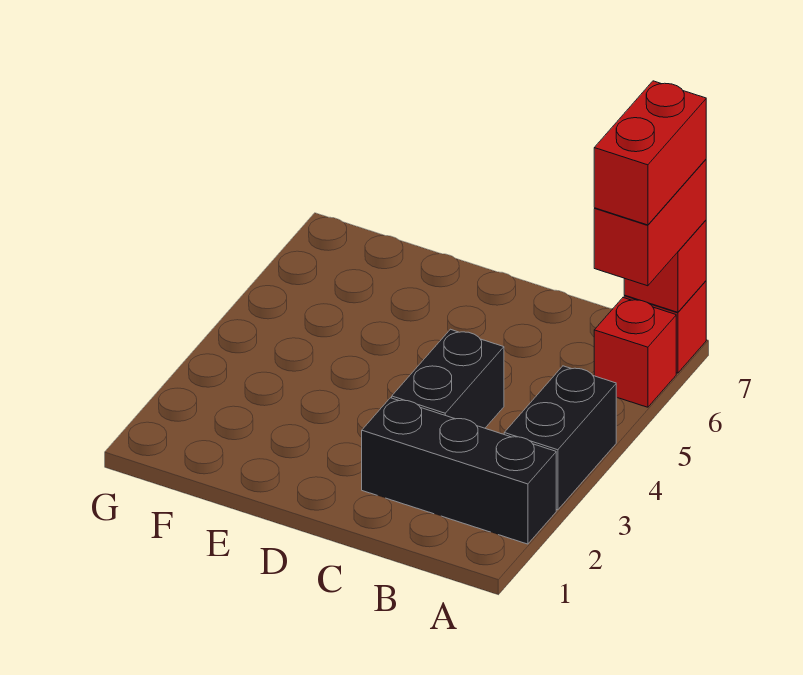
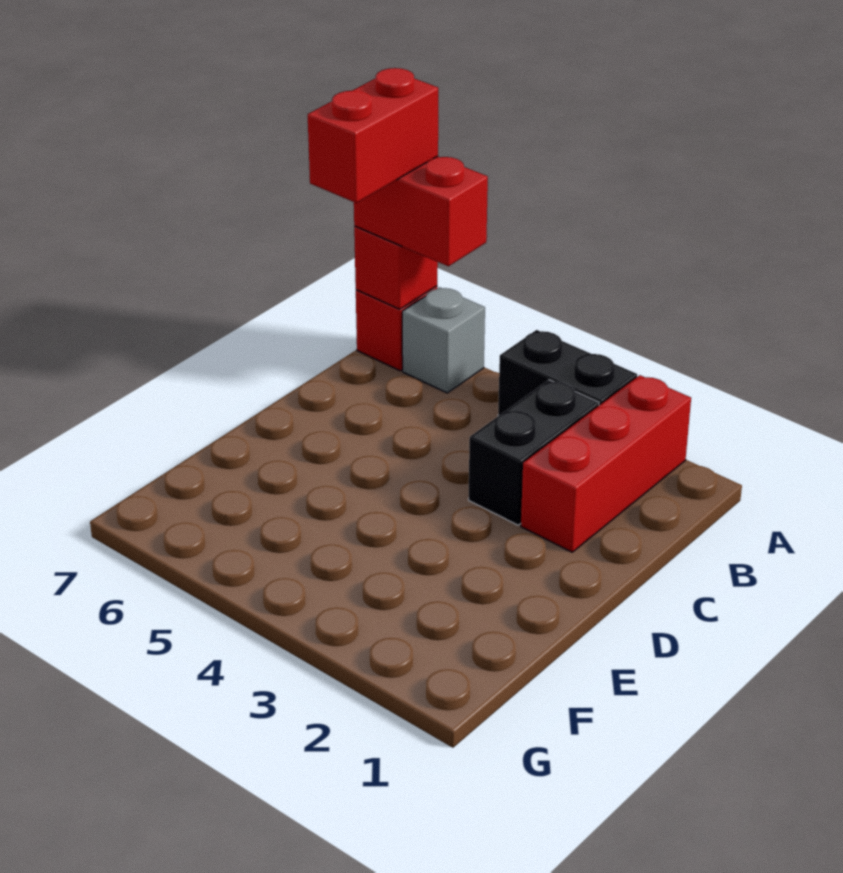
black 1x3 brick [362,398,556,544] -> red 1x3 brick [521,375,691,552]
red 1x1 brick [594,298,676,407] -> grey 1x1 brick [402,287,485,393]
red 1x2 brick [594,81,706,225] -> red 1x2 brick turned to [308,68,438,203]
black 1x2 brick [392,329,504,428] -> black 1x2 brick turned to [468,380,599,525]

